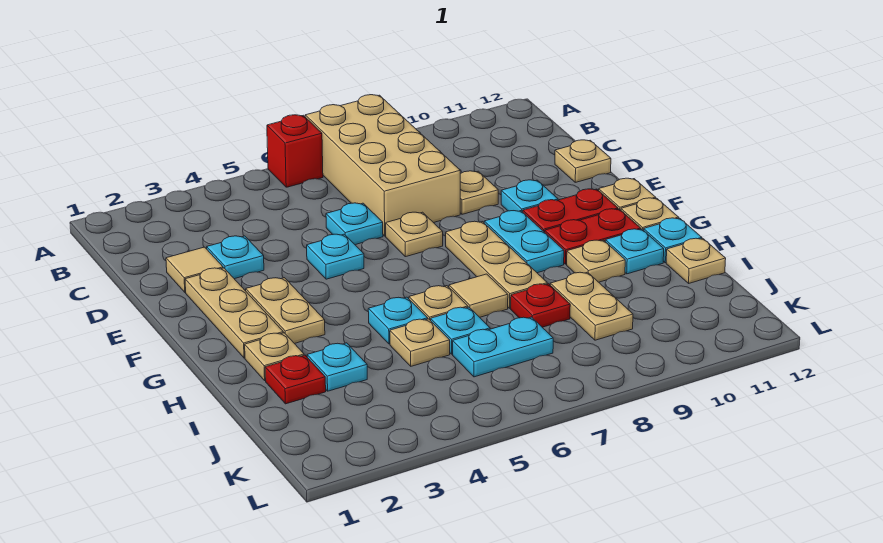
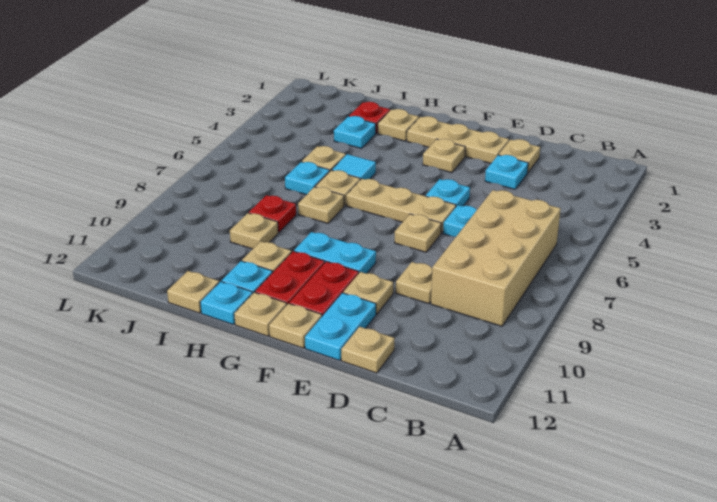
red 1x1 brick [267,115,323,187] -> none
tan 2x4 brick [305,95,460,236] -> tan 2x4 brick turned to [431,190,561,326]
tan 1x1 tile [166,247,223,292] -> tan 1x1 plate [499,139,540,173]
cyan 1x1 plate [501,180,558,212] -> tan 1x1 plate [343,272,393,314]
tan 1x2 plate [246,278,325,344] -> tan 1x1 plate [423,139,465,173]
tan 1x3 plate [446,221,547,308] -> tan 1x3 plate moved to [346,179,456,233]
cyan 1x1 plate [368,297,428,344] -> cyan 1x1 tile [332,154,376,180]
tan 1x1 tile [449,274,508,317] -> tan 1x1 plate [298,187,344,223]
tan 1x2 plate [550,272,633,340] -> tan 1x1 plate [230,213,278,249]
cyan 1x2 plate [453,317,553,377] -> cyan 1x2 plate moved to [305,293,376,360]

